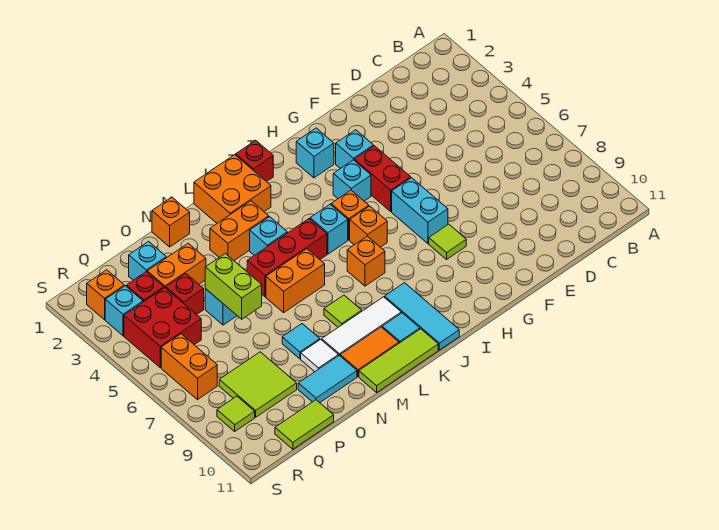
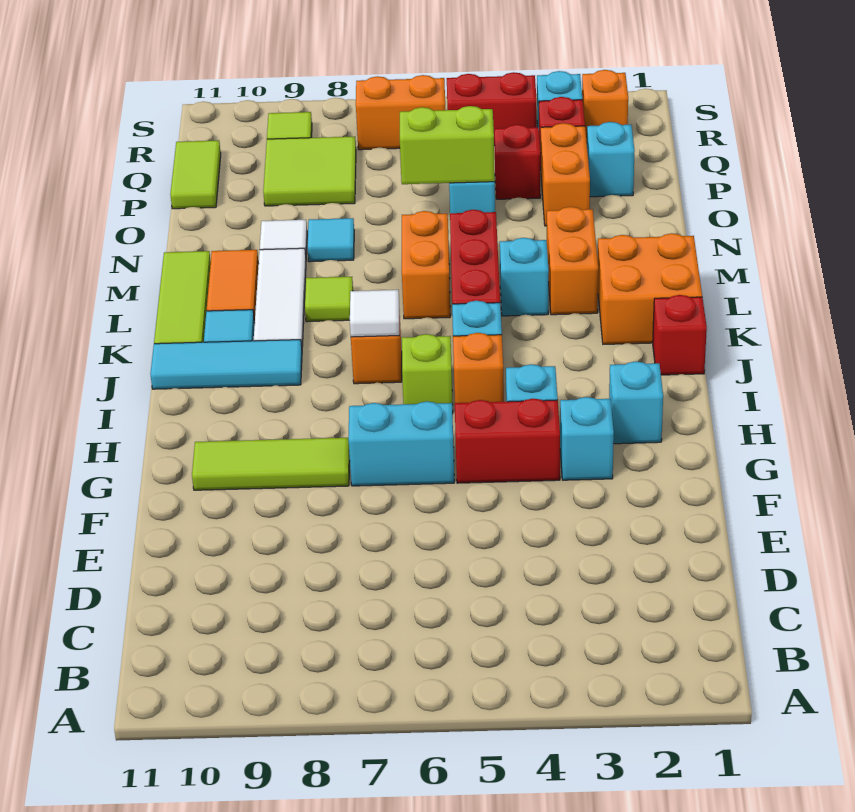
lime 1x1 tile [429,224,466,259] -> lime 1x3 tile [192,438,350,490]
orange 1x1 brick [350,206,387,247] -> lime 1x1 brick [402,334,453,414]
none -> white 1x1 tile [350,290,399,337]
orange 1x1 brick [152,197,190,247] -> none
cyan 1x2 tile [298,355,357,403] -> none
red 2x2 brick [124,288,201,368] -> red 1x2 brick [447,72,537,146]

